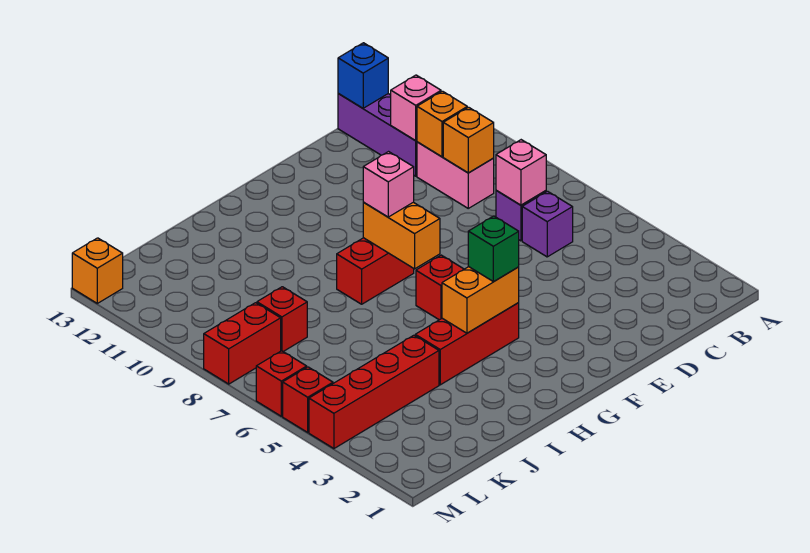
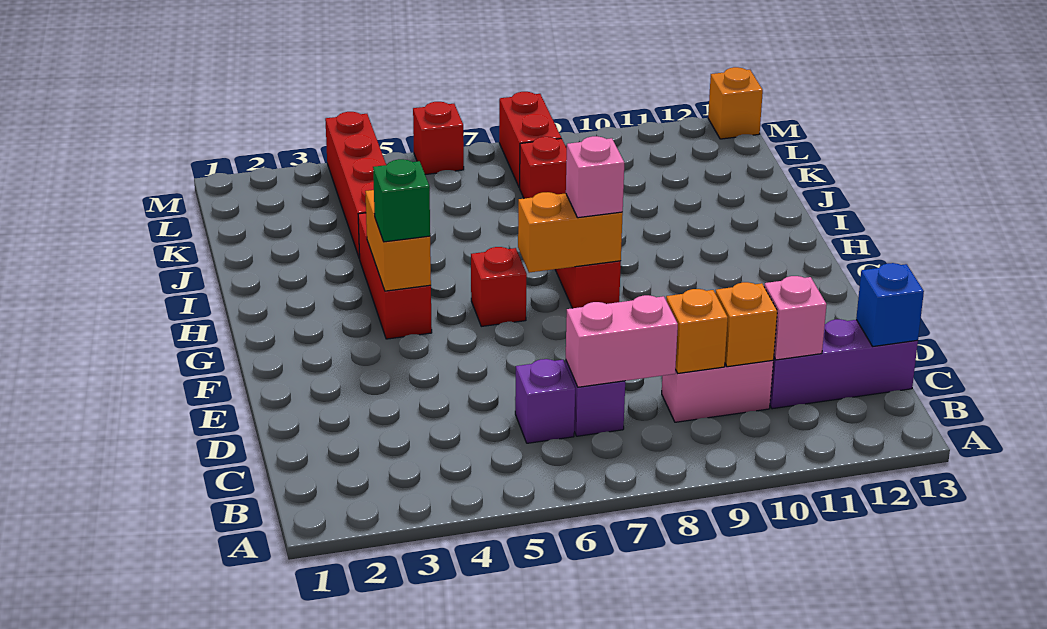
pink 1x1 brick [496,140,546,205] -> pink 1x2 brick [566,295,678,387]
red 1x1 brick [283,367,333,432] -> none

